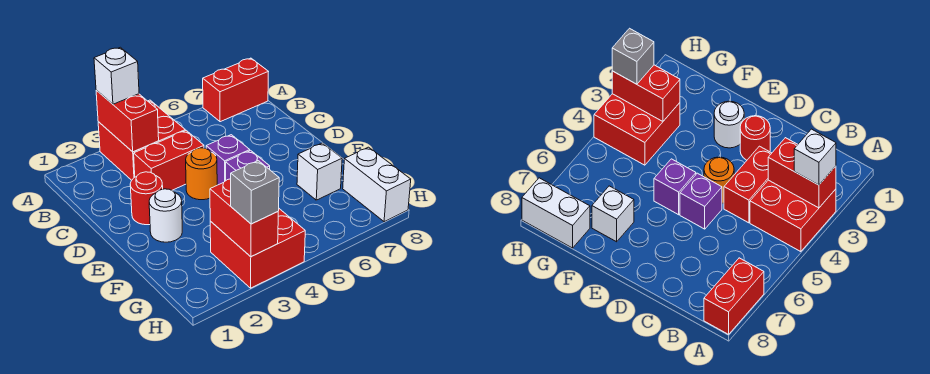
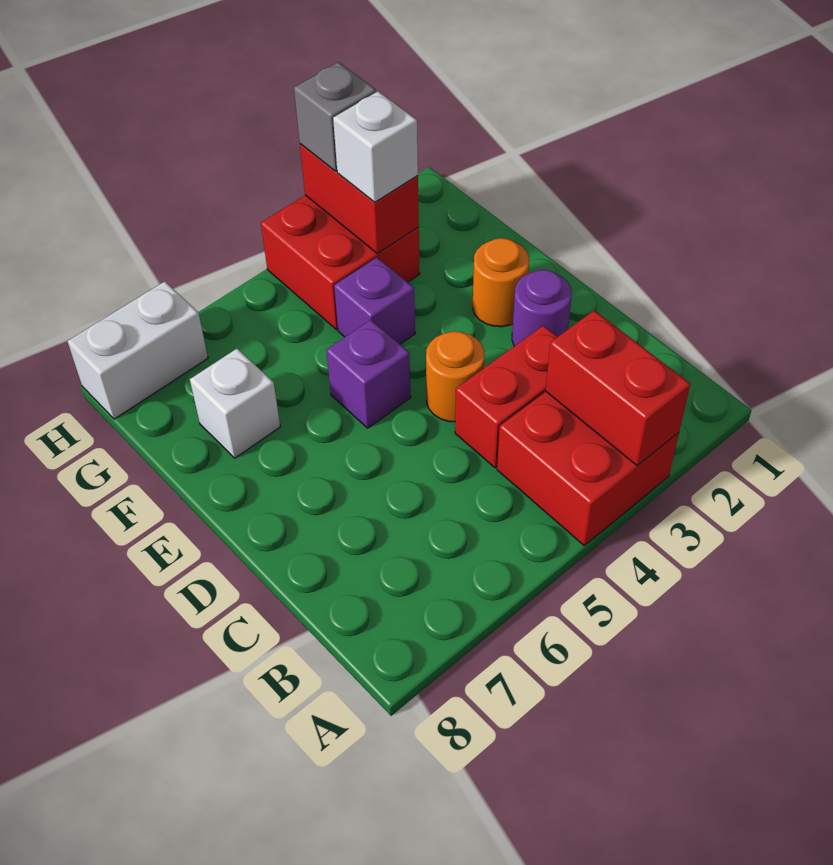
white 1x1 brick [94,47,139,104] -> white 1x1 brick moved to [333,91,418,202]
red 1x2 brick [203,58,268,122] -> none
red 1x1 round brick [130,172,163,225] -> purple 1x1 round brick [512,270,572,346]
purple 1x1 brick [206,135,250,185] -> purple 1x1 brick moved to [334,258,415,344]
white 1x1 round brick [149,189,182,242] -> orange 1x1 round brick [472,238,529,327]
white 1x2 brick [343,147,411,222] -> white 1x2 brick turned to [68,281,208,419]

